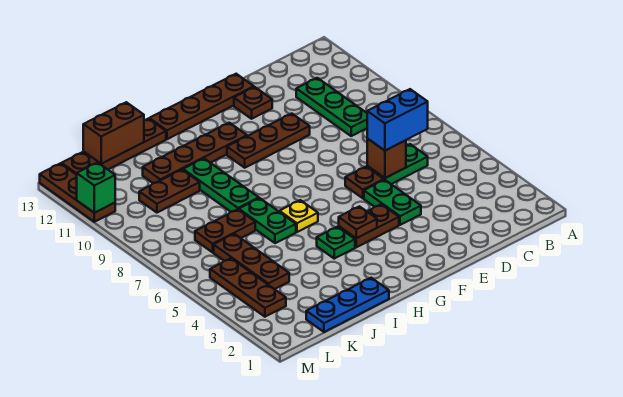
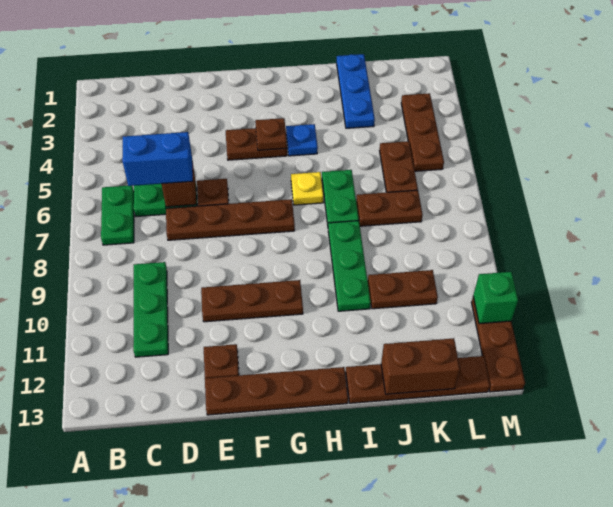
green 1x2 plate [364,180,421,225] -> green 1x2 plate moved to [101,186,134,245]
brown 1x4 plate [143,123,247,183] -> brown 1x4 plate moved to [166,199,295,240]
green 1x1 plate [317,227,355,259] -> blue 1x1 plate [286,124,318,156]
blue 1x3 plate [306,278,389,332] -> blue 1x3 plate turned to [337,54,375,128]
brown 1x3 plate [214,234,289,289] -> brown 1x2 plate [379,141,418,192]

